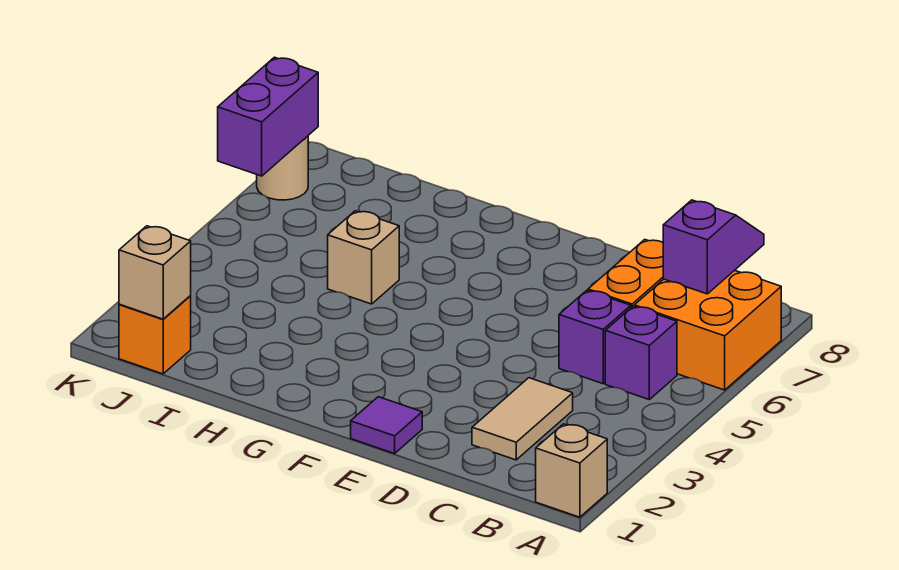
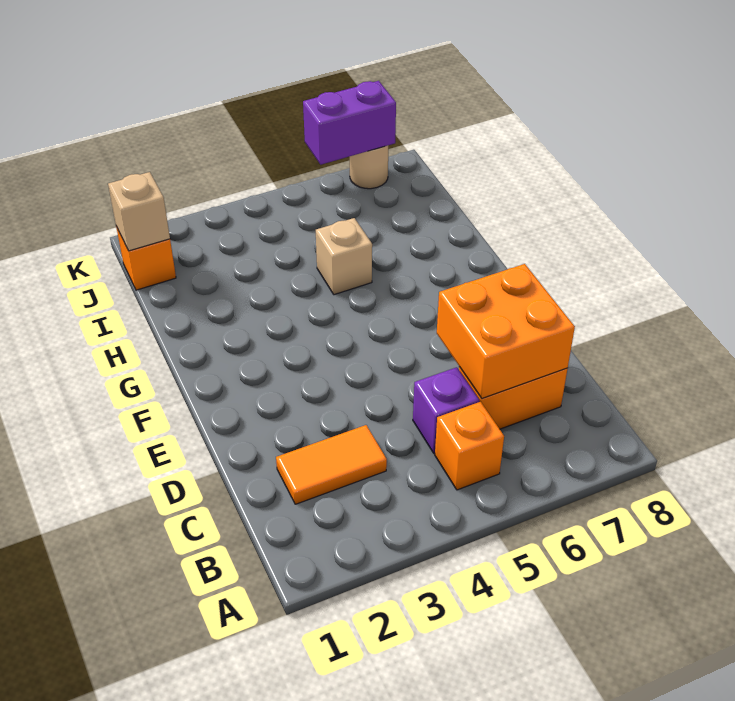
tan 1x1 brick [536,424,607,517] -> none
orange 2x2 brick [634,270,781,390] -> orange 2x2 brick moved to [437,264,575,399]
purple 1x1 brick [605,306,677,399] -> orange 1x1 brick [435,402,504,490]
purple 1x2 slope [663,200,764,294] -> none
tan 1x2 tile [472,378,573,460] -> orange 1x2 tile [276,425,387,504]
purple 1x1 tile [351,397,422,454] -> none

